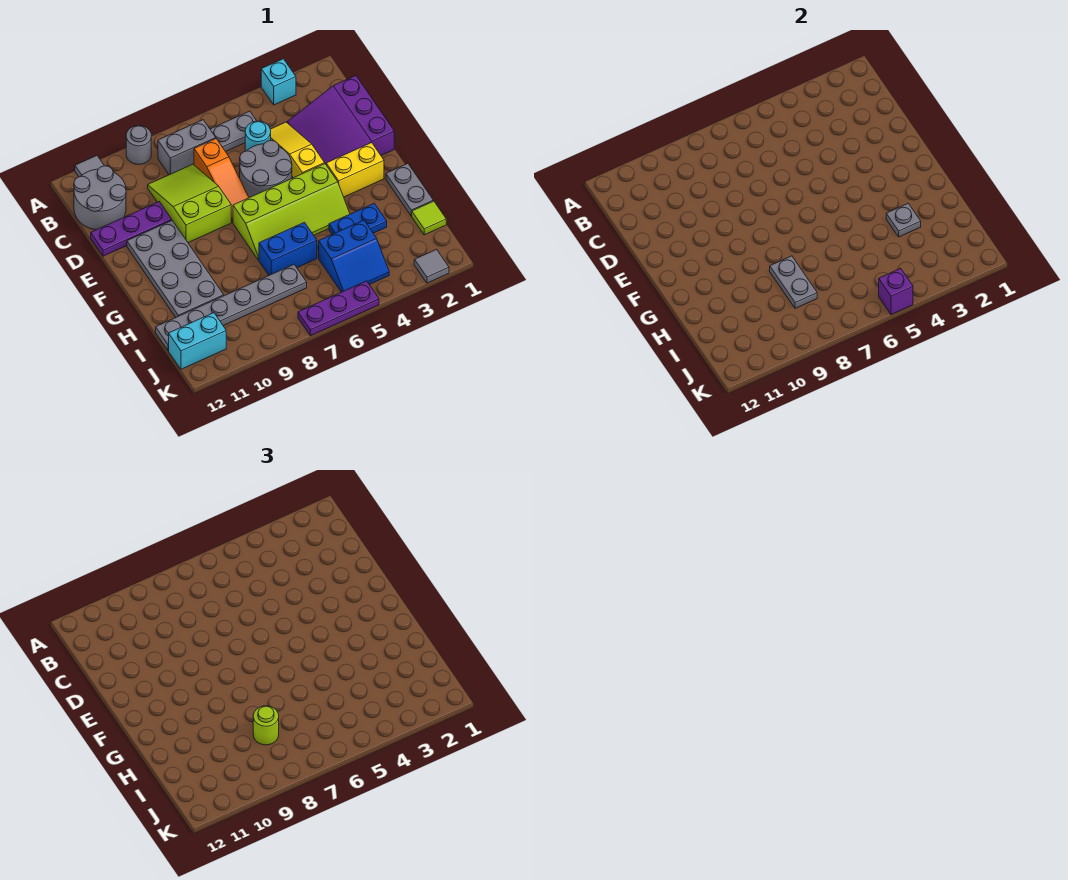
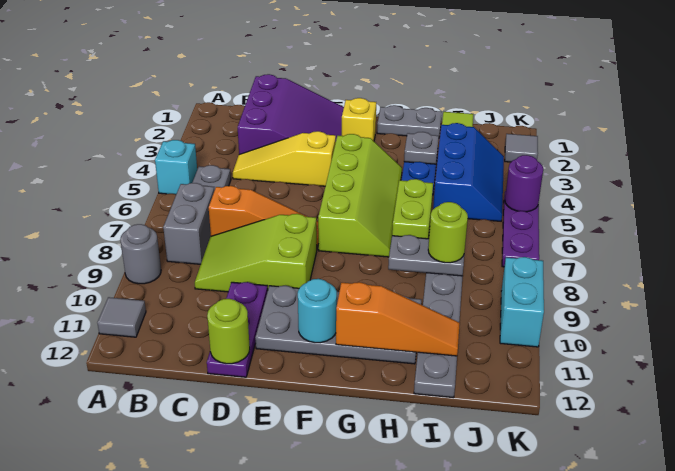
cyan 1x1 brick [261,59,296,105] -> cyan 1x1 brick moved to [155,140,197,194]
grey 2x2 round brick [74,166,126,230] -> none
purple 3x3 slope [287,76,394,164] -> purple 3x3 slope turned to [238,74,344,154]
cyan 1x1 round brick [245,121,271,151] -> cyan 1x1 round brick moved to [298,279,337,343]
grey 2x2 round brick [240,141,292,198] -> none
none -> lime 1x1 round brick [207,299,250,364]
yellow 1x2 brick [326,143,384,197] -> yellow 1x1 brick [342,98,376,141]
none -> orange 1x3 slope [336,282,460,356]
blue 1x2 brick [259,222,317,275] -> lime 1x2 brick [392,179,433,239]
blue 2x2 slope [319,220,389,292] -> blue 2x3 slope [433,123,504,221]
cyan 1x2 brick [169,313,226,369] -> cyan 1x2 brick moved to [500,257,544,347]
purple 1x1 brick [879,268,913,315] -> purple 1x1 round brick [505,155,543,212]

